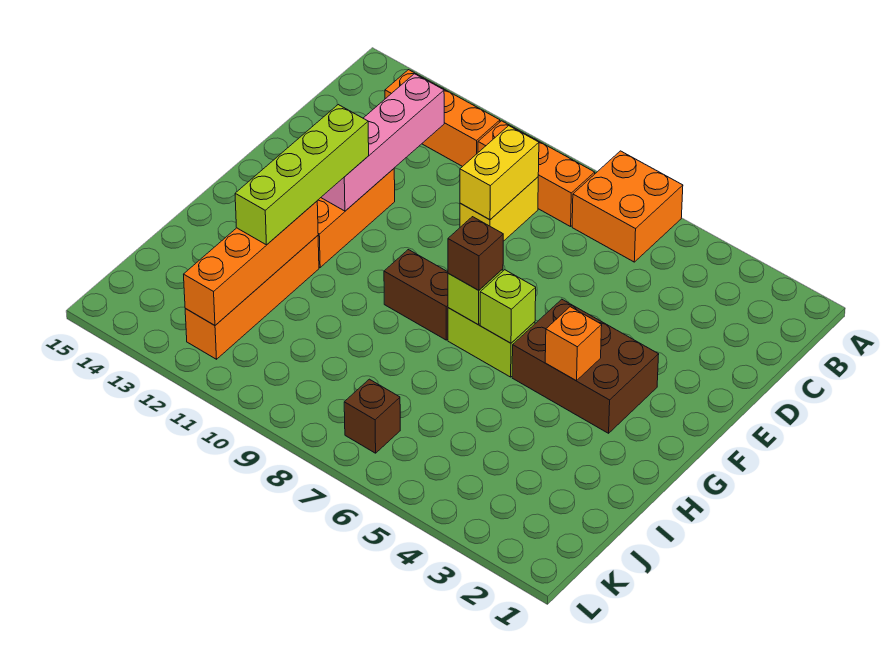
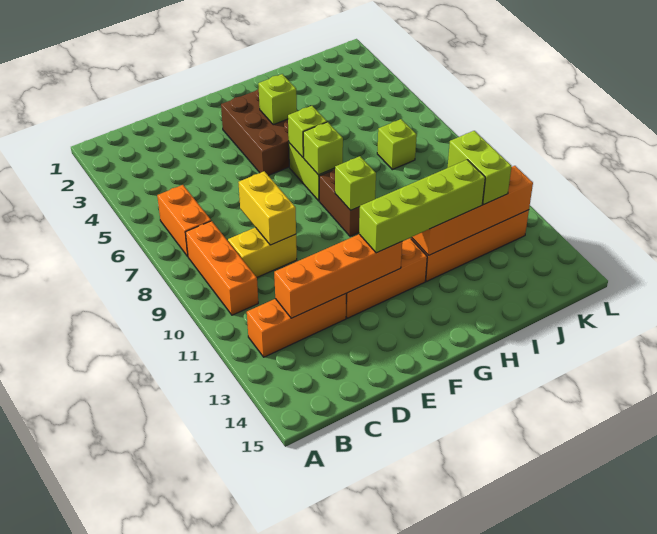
orange 2x2 brick [572,151,683,262] -> orange 1x2 brick [157,185,211,256]
orange 1x3 brick [385,70,500,167] -> orange 1x3 brick turned to [247,294,346,357]
yellow 1x2 brick [460,126,539,219] -> yellow 1x2 brick turned to [238,171,296,245]
pink 1x4 brick [321,74,444,211] -> orange 1x4 brick [274,234,402,318]
orange 1x1 brick [545,307,602,381] -> lime 1x1 brick [258,74,297,125]
brown 1x1 brick [448,217,503,290] -> none
none -> lime 1x1 brick [335,156,376,210]
none -> lime 1x1 brick [377,119,417,170]
none -> lime 1x2 brick [448,131,512,205]
brown 1x1 brick [344,379,400,453] -> none

